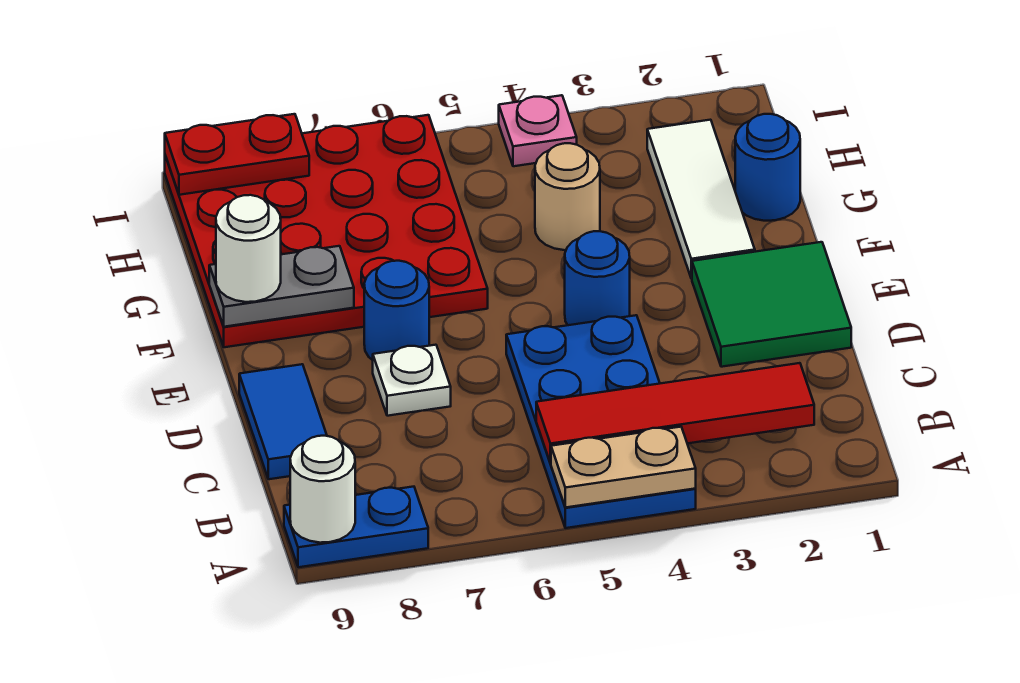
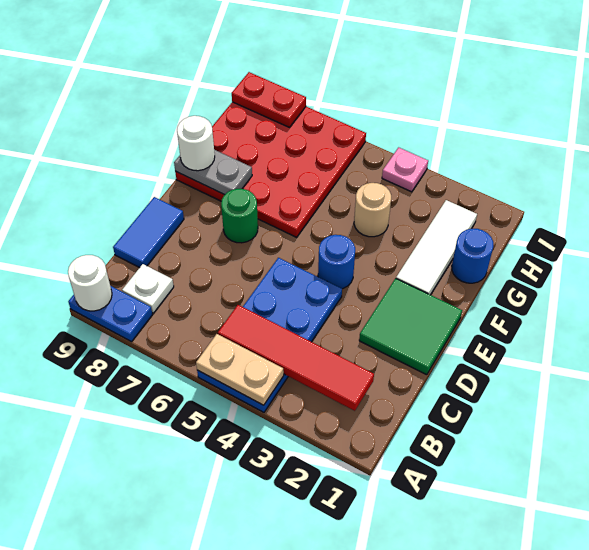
white 1x1 plate [373,345,451,416] -> white 1x1 plate moved to [122,264,174,313]
blue 1x1 round brick [364,261,429,360] -> green 1x1 round brick [221,189,258,243]

